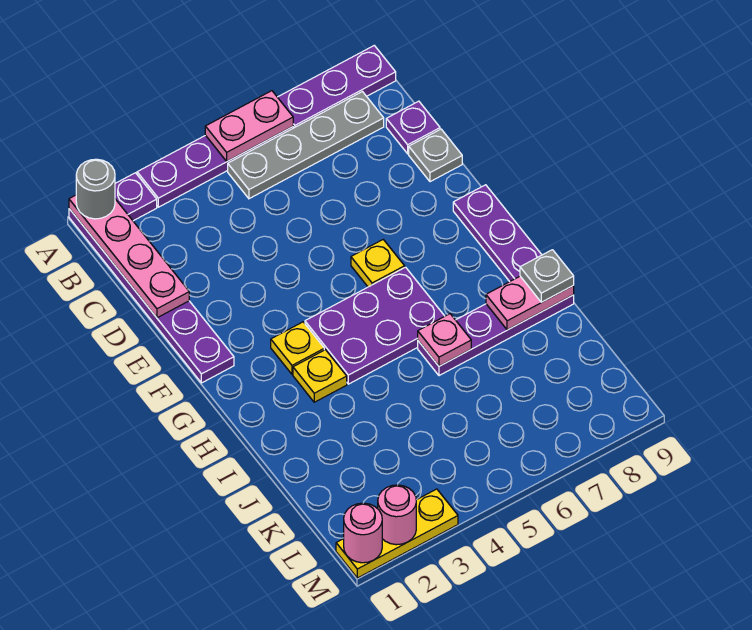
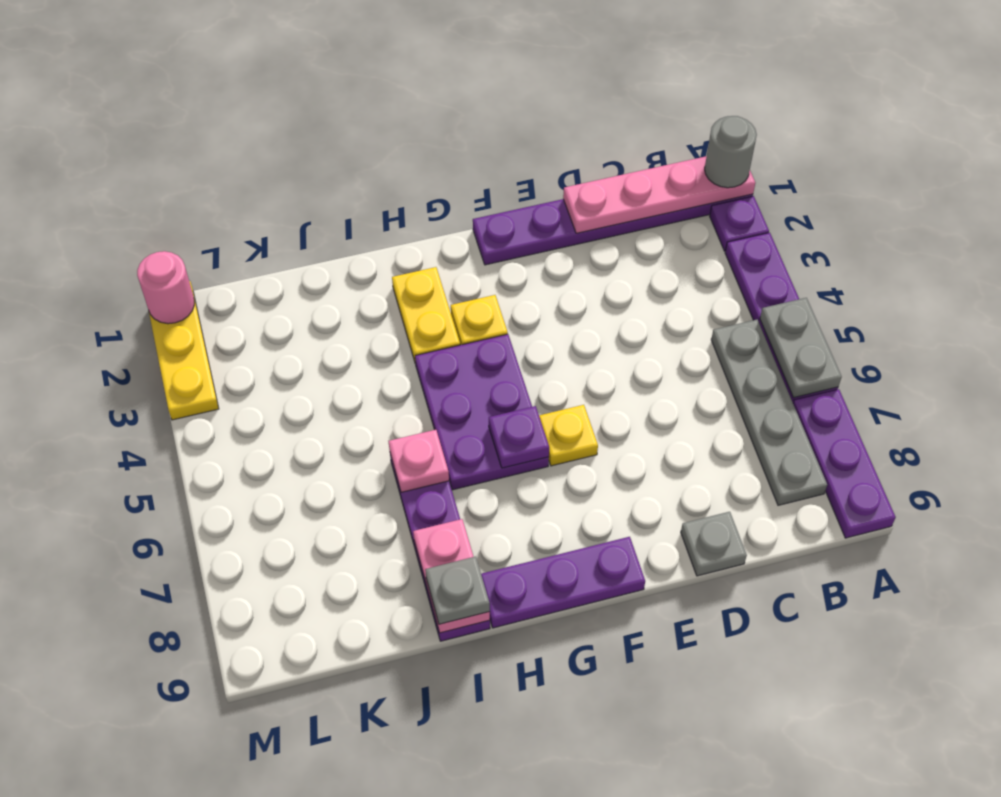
pink 1x2 plate [205,91,293,161] -> grey 1x2 plate [760,298,842,398]
purple 1x1 plate [386,101,440,154] -> purple 1x1 plate moved to [489,406,549,468]
yellow 1x1 plate [293,350,347,402] -> yellow 1x2 plate [392,267,460,364]
pink 1x1 round brick [378,485,416,545] -> none

